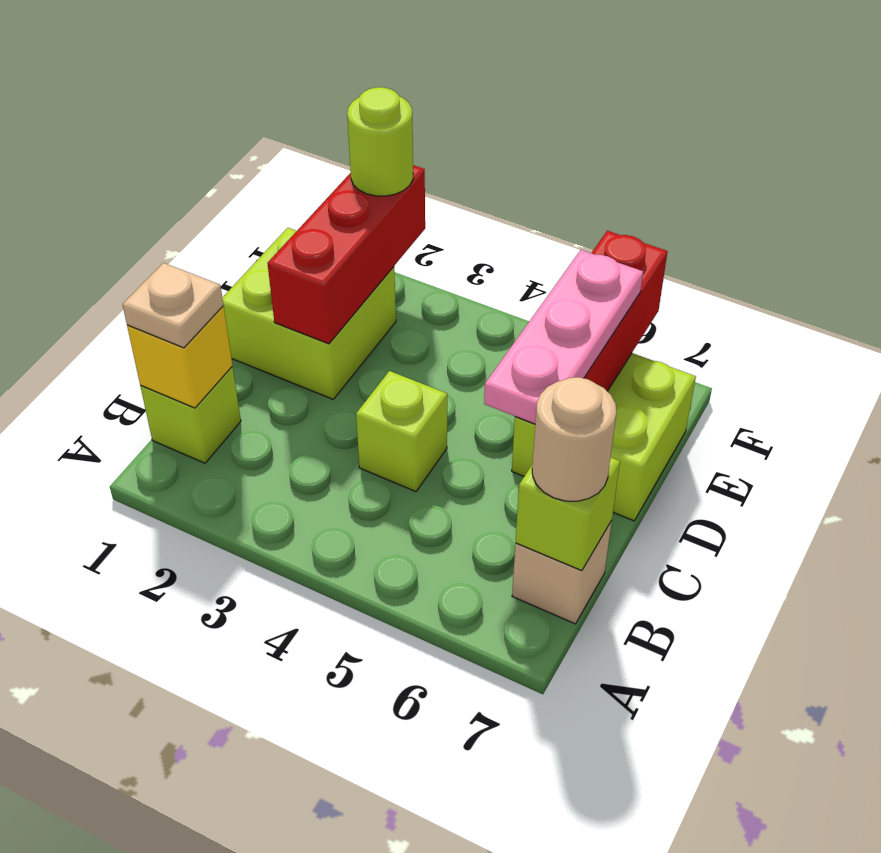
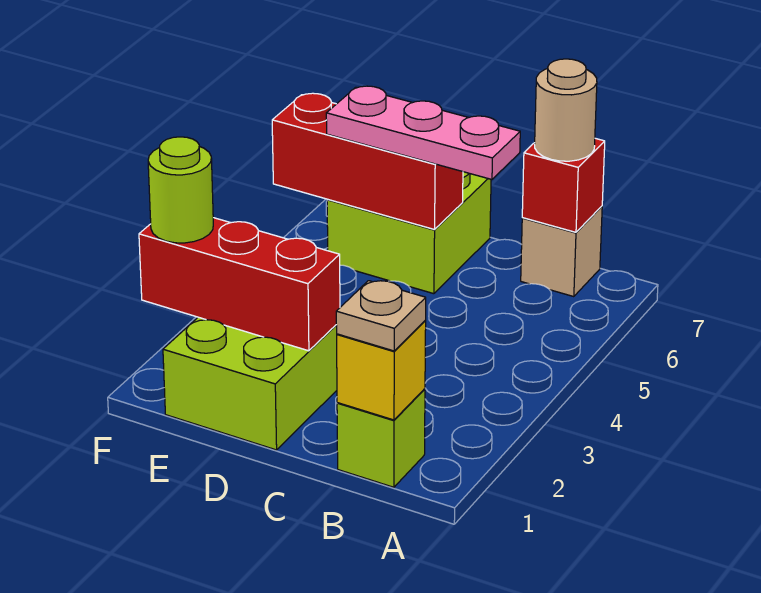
lime 1x1 brick [515,458,620,571] -> red 1x1 brick [522,138,605,232]
lime 1x1 brick [356,371,447,492] -> none

